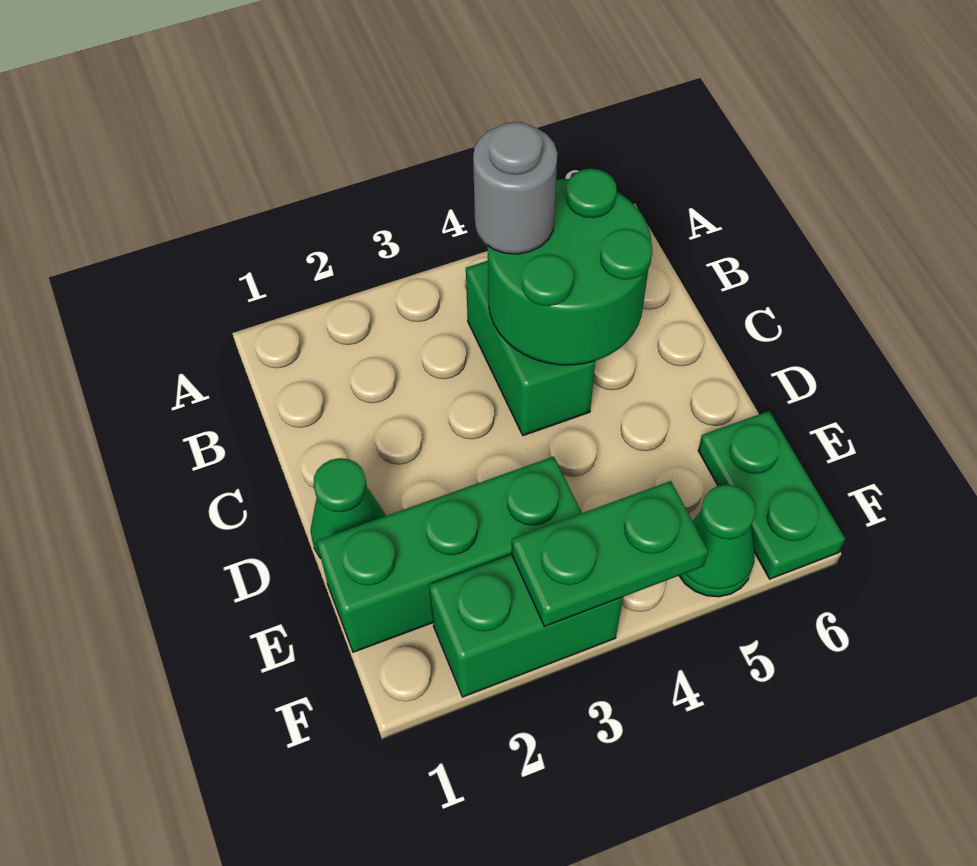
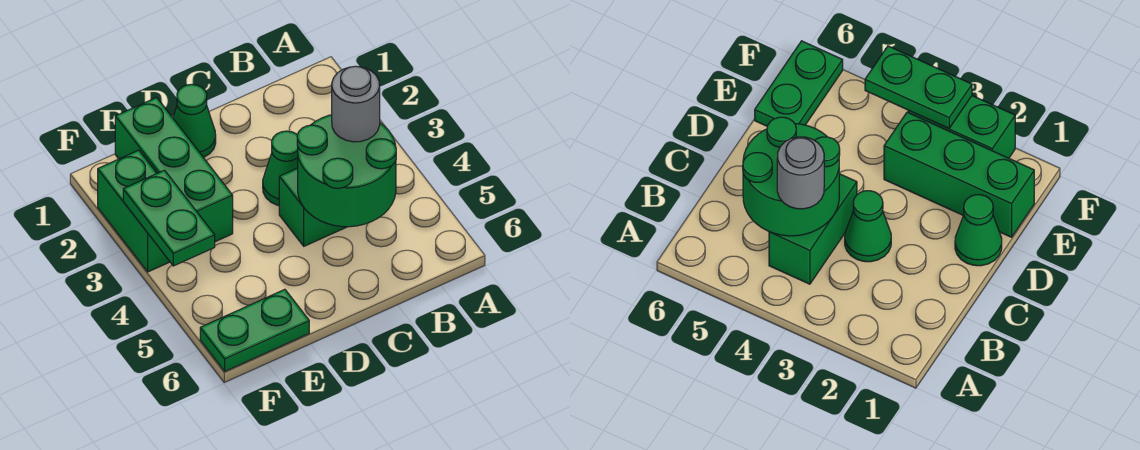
green 1x1 cone [679,485,756,597] -> green 1x1 cone moved to [263,131,298,206]

